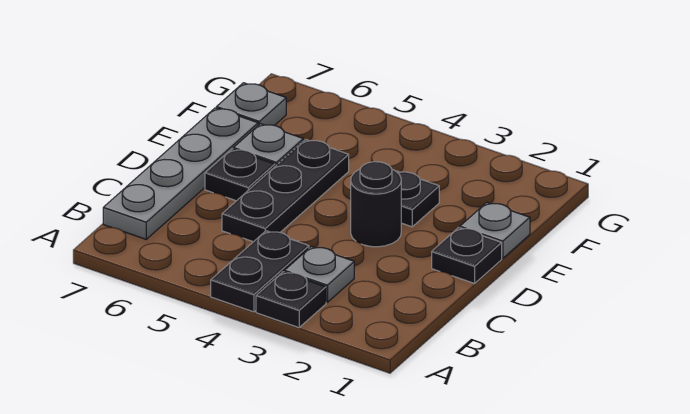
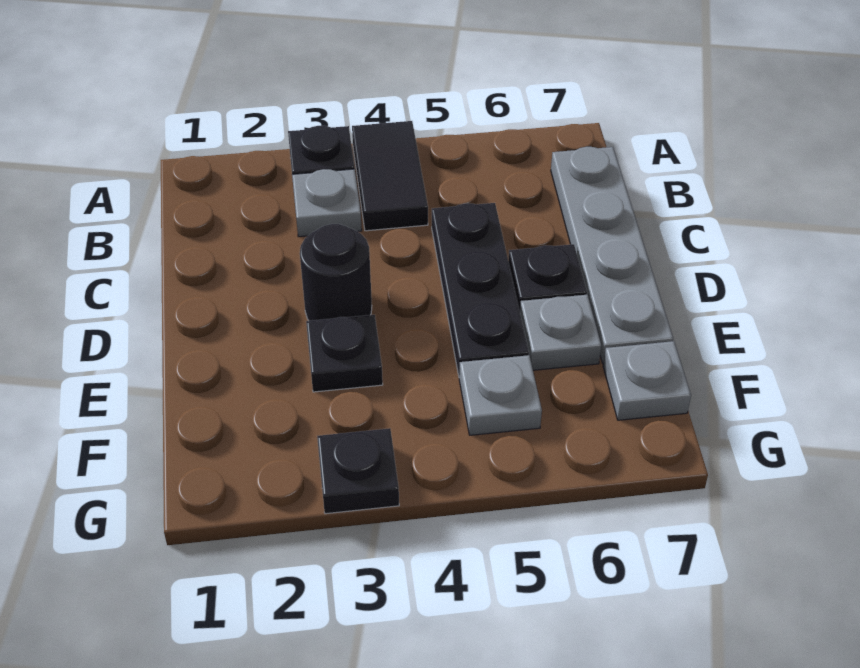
black 1x2 plate [211,231,309,312] -> black 1x2 tile [352,121,428,231]
black 1x1 plate [432,228,502,284] -> black 1x1 plate moved to [317,428,399,514]
grey 1x1 plate [460,203,530,258] -> grey 1x1 plate moved to [459,355,542,435]

